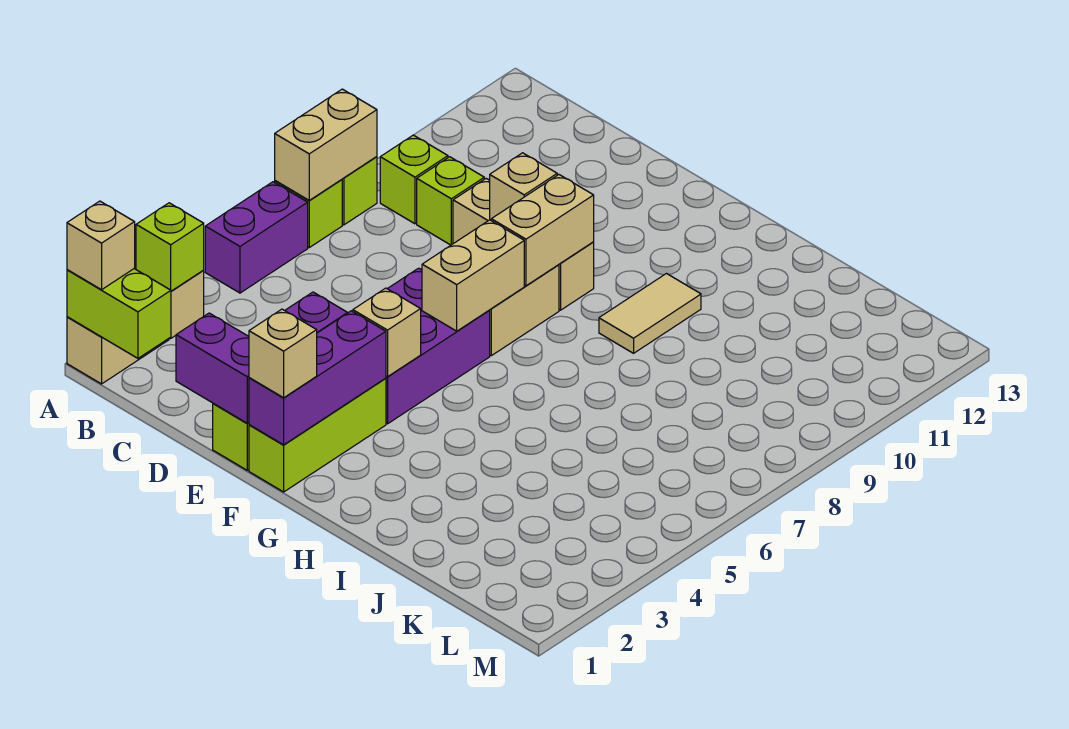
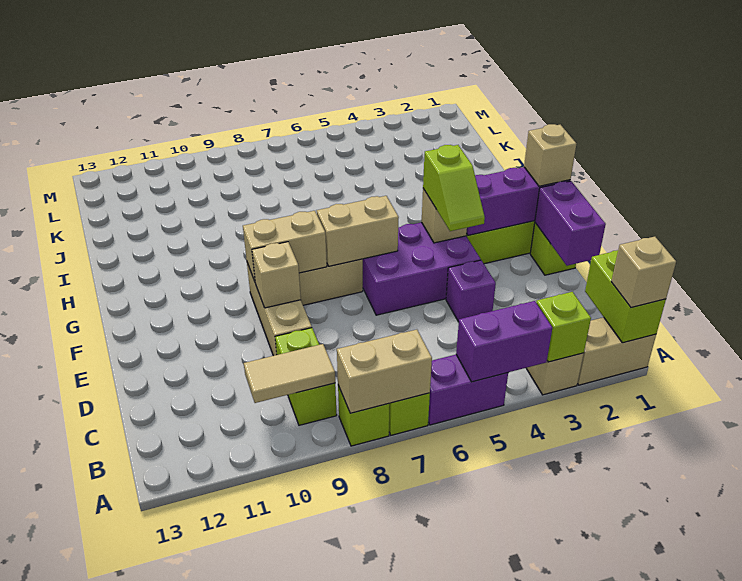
none -> purple 1x2 brick [456,301,552,382]
none -> lime 1x2 slope [423,145,485,231]
tan 1x2 tile [599,274,701,353] -> tan 1x2 tile moved to [244,344,335,403]

